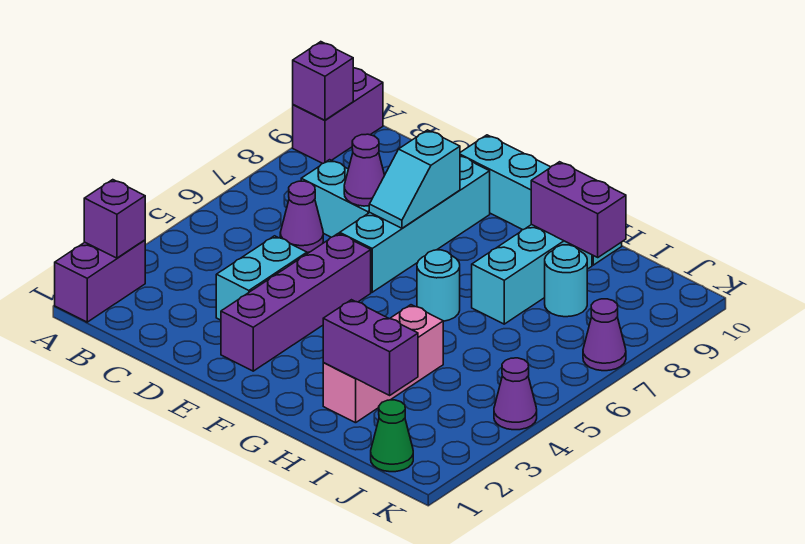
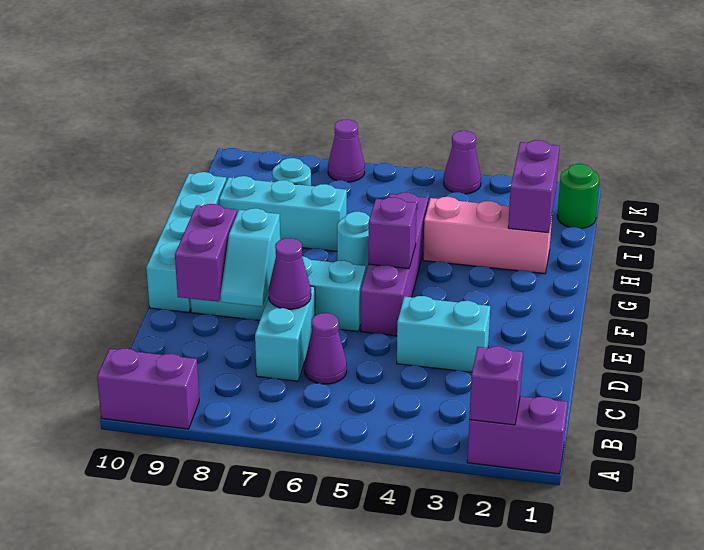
purple 1x1 brick [293,42,353,120] -> purple 1x1 brick moved to [368,197,417,269]
purple 1x4 brick [221,233,371,371] -> purple 1x4 brick turned to [361,193,428,336]
cyan 1x2 slope [369,130,460,228] -> cyan 1x2 slope turned to [221,208,280,306]
purple 1x2 brick [531,162,626,257] -> purple 1x2 brick moved to [175,204,237,302]
green 1x1 cone [371,400,413,472] -> green 1x1 round brick [557,164,599,229]

